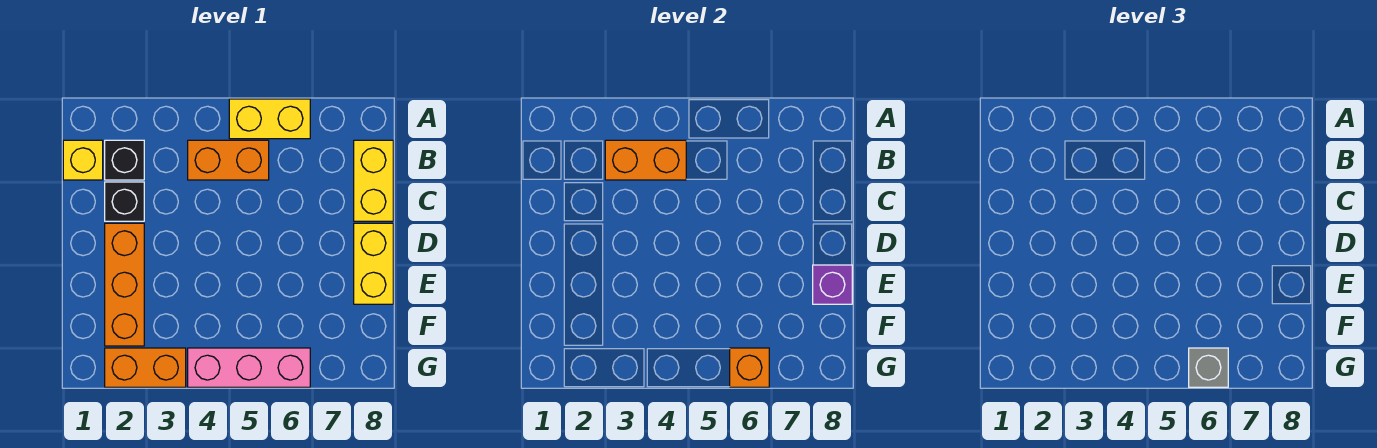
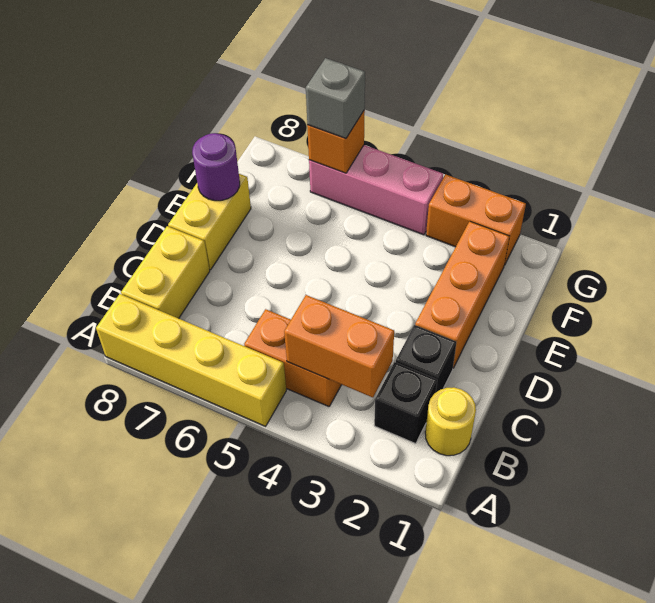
yellow 1x2 brick [229,99,310,139] -> yellow 1x4 brick [96,294,286,426]
yellow 1x1 brick [63,140,103,180] -> yellow 1x1 round brick [425,387,476,456]
purple 1x1 brick [813,265,852,304] -> purple 1x1 round brick [192,133,240,201]

